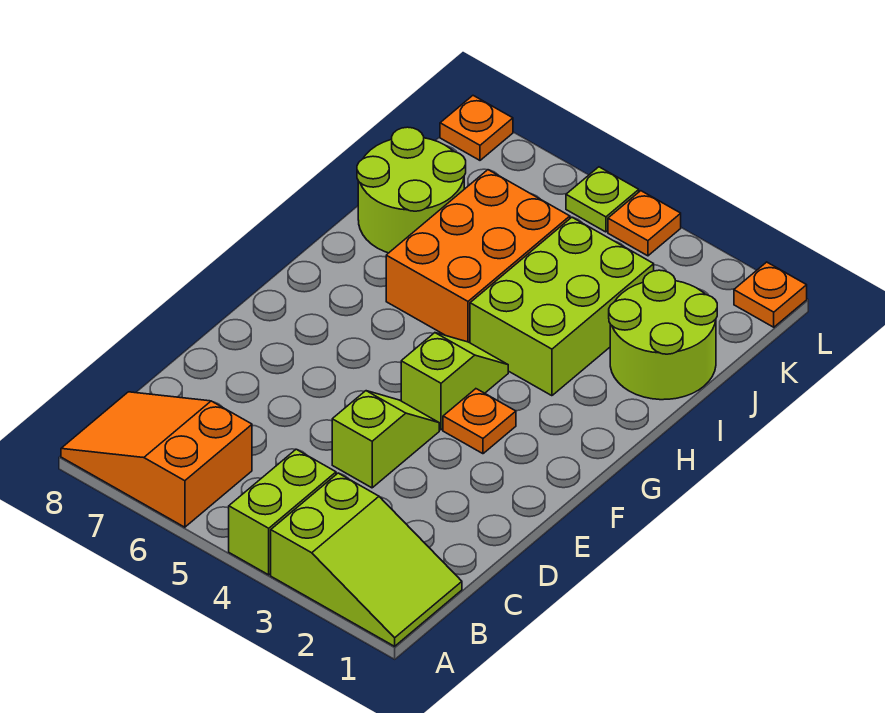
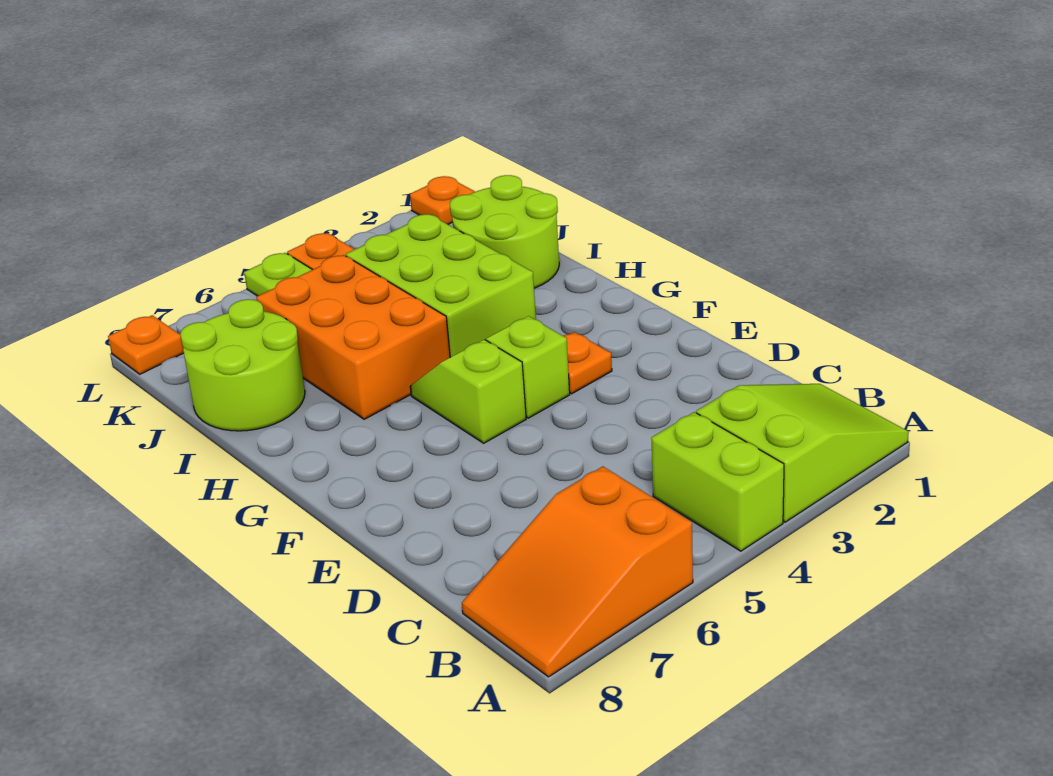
lime 1x2 slope [332,391,439,488] -> lime 1x2 slope moved to [410,340,526,443]

